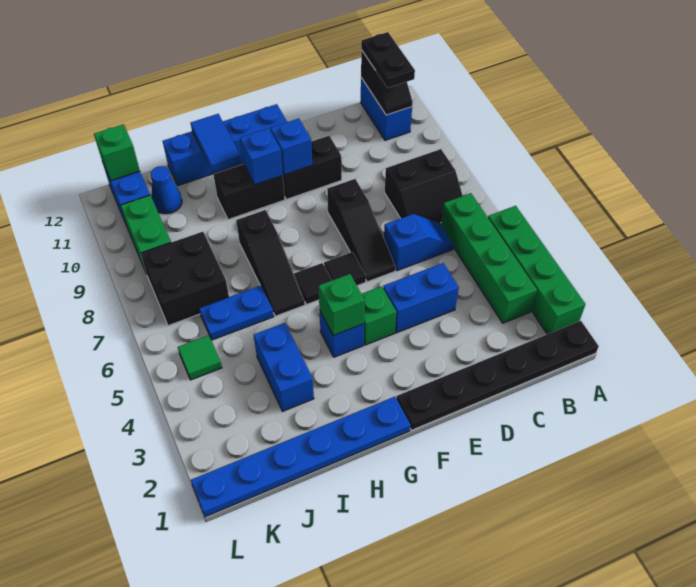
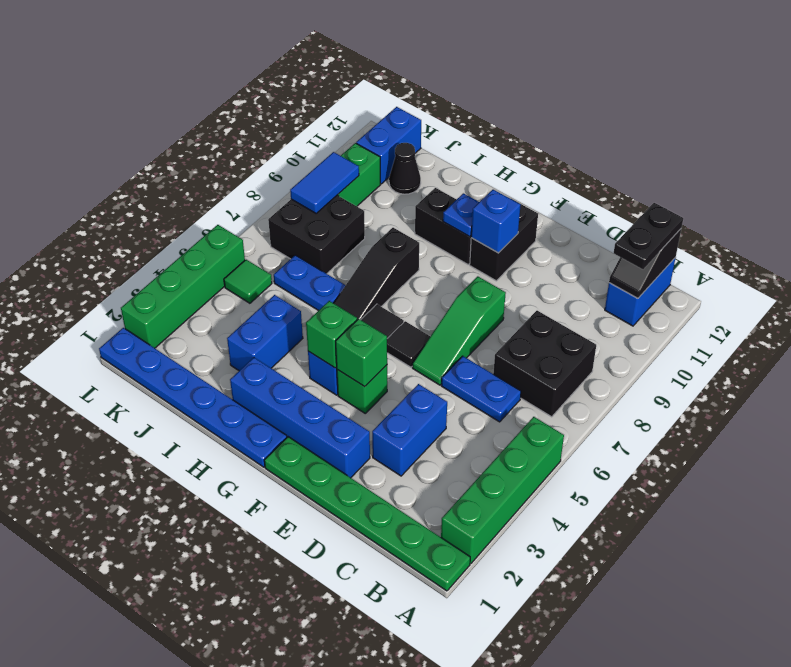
black 1x6 plate [396,321,599,430] -> green 1x6 plate [264,437,470,591]
green 1x4 brick [441,193,537,323] -> green 1x4 brick moved to [121,225,245,348]
black 2x2 slope [385,149,463,224] -> black 2x2 brick [493,311,596,417]
blue 1x2 slope [384,214,454,271] -> blue 1x2 plate [442,356,521,422]
blue 1x2 brick [383,263,459,333] -> blue 1x2 brick turned to [372,384,447,476]
black 1x3 slope [327,179,396,282] -> green 1x3 slope [412,276,506,385]
black 1x2 brick [283,136,342,199] -> black 1x2 brick turned to [470,199,538,281]
blue 1x4 brick [163,104,287,185] -> blue 1x4 brick moved to [230,358,370,478]
blue 1x1 brick [240,128,283,185] -> blue 1x1 plate [443,193,479,237]
blue 1x2 tile [191,114,241,173] -> blue 1x2 tile moved to [290,152,359,213]
blue 1x1 cone [151,166,182,214] -> black 1x1 cone [389,143,421,194]
green 1x1 brick [94,124,140,181] -> green 1x1 brick moved to [336,319,387,387]

